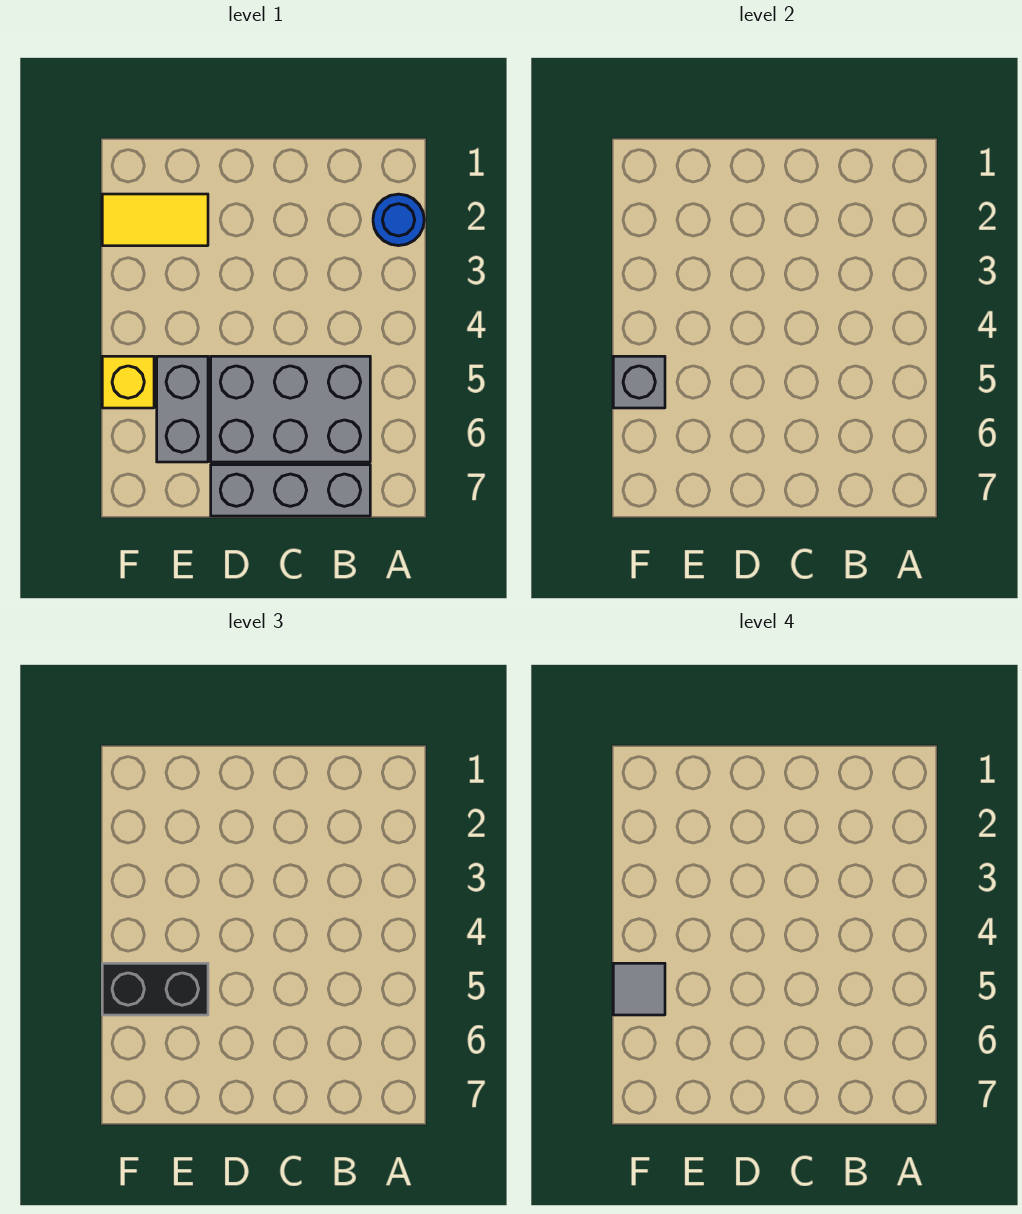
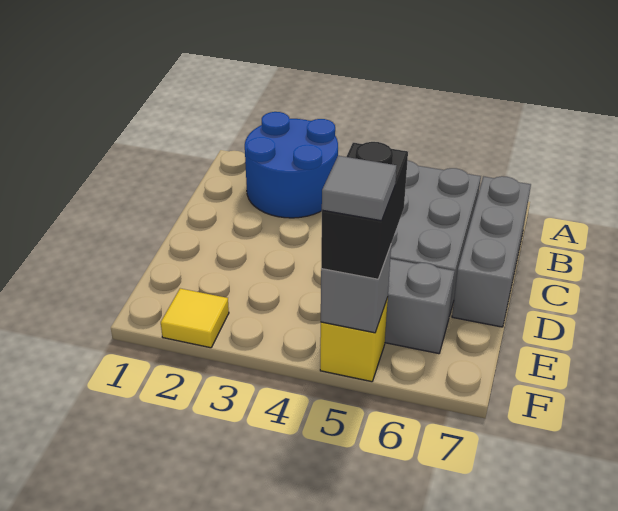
blue 1x1 round brick [373,194,424,246] -> blue 2x2 round brick [245,112,338,218]
yellow 1x2 tile [102,194,208,246] -> yellow 1x1 tile [161,288,229,348]

